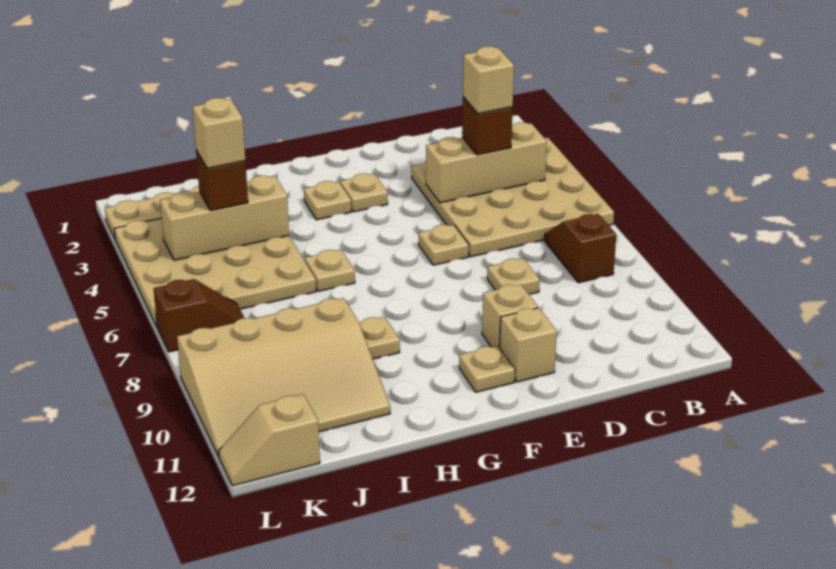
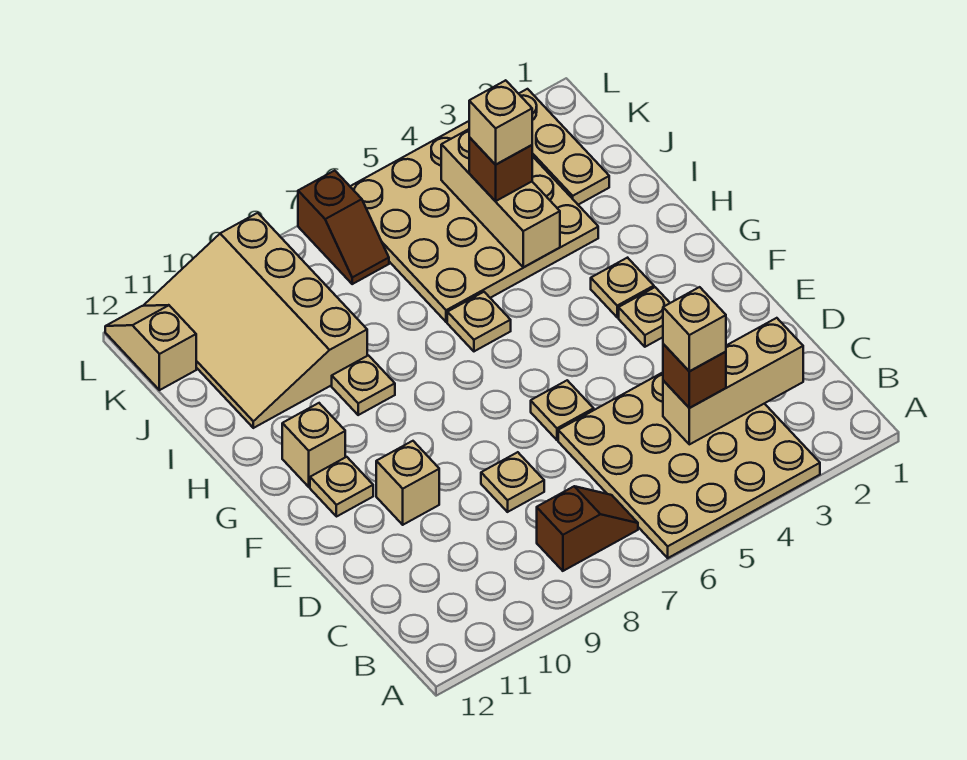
tan 1x3 brick [426,123,547,203] -> tan 1x3 brick turned to [663,318,803,444]
tan 1x1 brick [500,308,557,382] -> tan 1x1 brick moved to [282,403,345,487]

